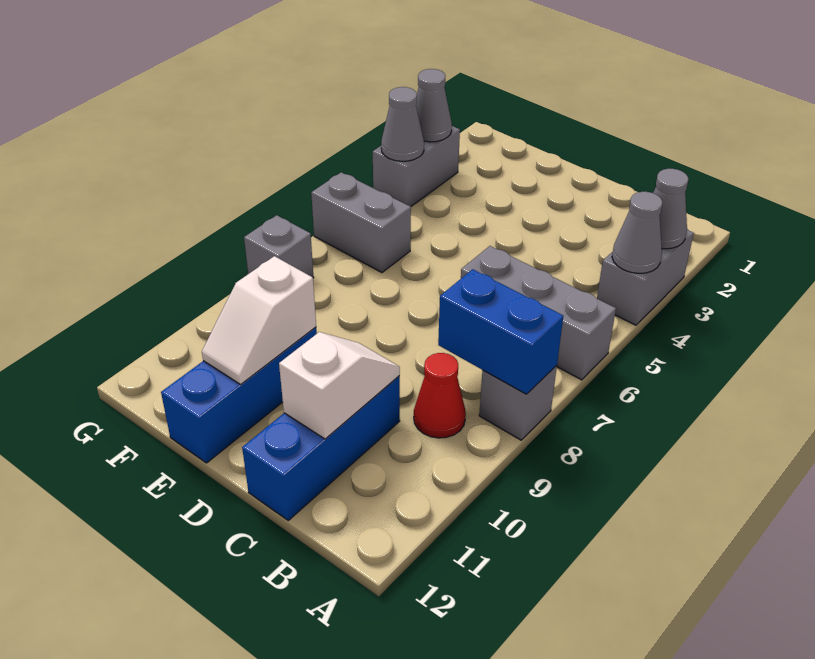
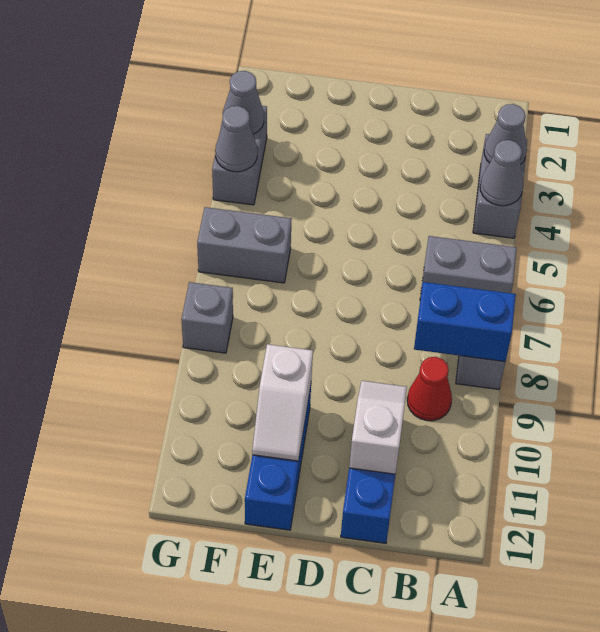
grey 1x3 brick [461,246,616,380] -> grey 1x2 brick [420,236,517,300]

